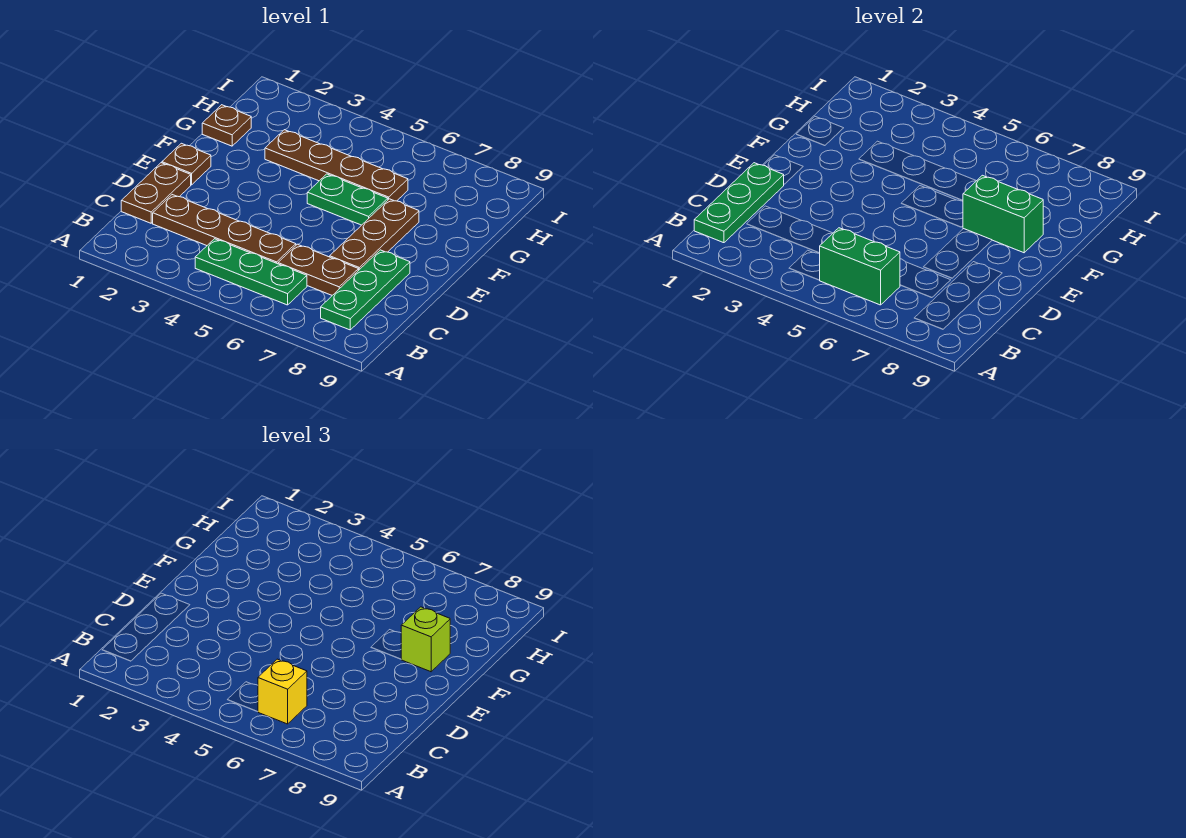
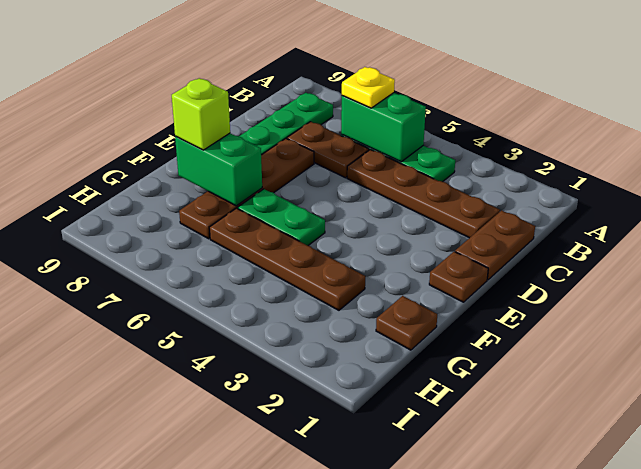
green 1x3 plate [694,163,784,243] -> none
yellow 1x1 brick [258,659,307,724] -> yellow 1x1 plate [342,67,395,108]
brown 1x3 plate [330,199,419,271] -> brown 1x4 plate [179,139,314,239]

